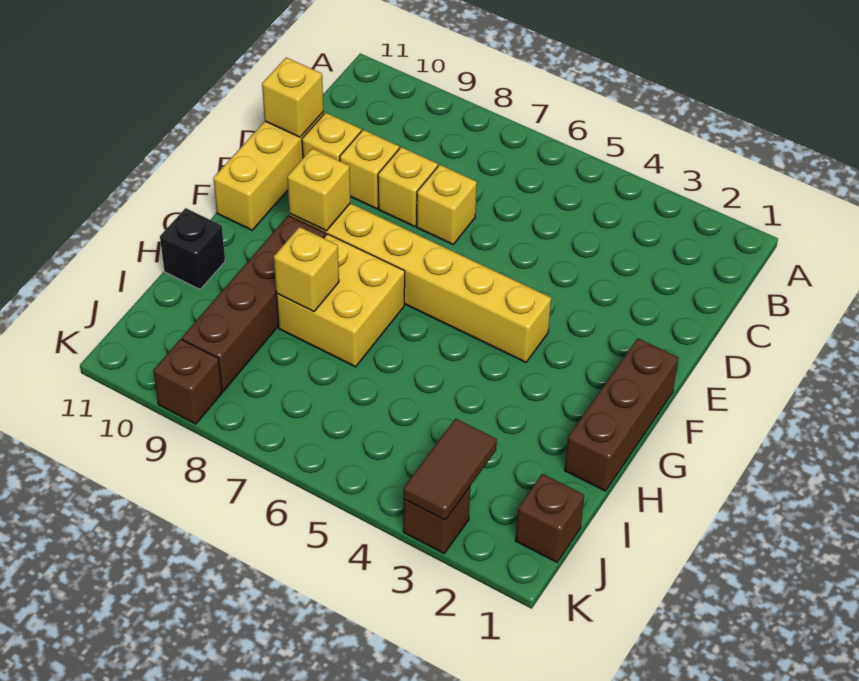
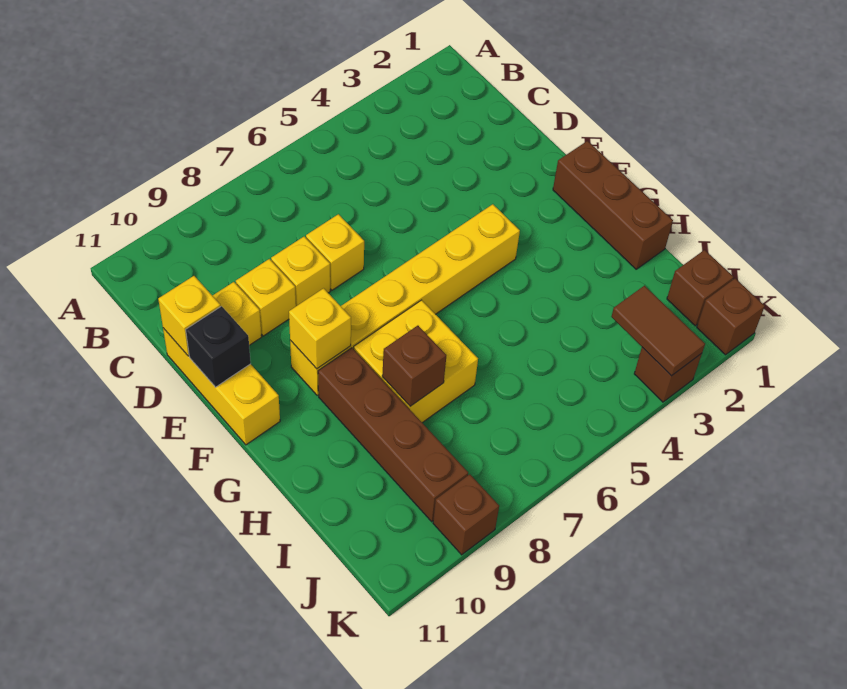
yellow 1x1 brick [274,227,339,312] -> brown 1x1 brick [382,326,446,406]
black 1x1 brick [160,208,225,289] -> black 1x1 brick moved to [186,306,251,387]
none -> brown 1x1 brick [697,278,765,355]

